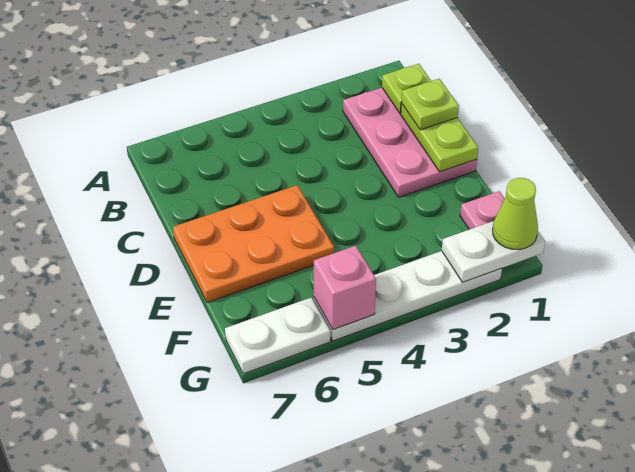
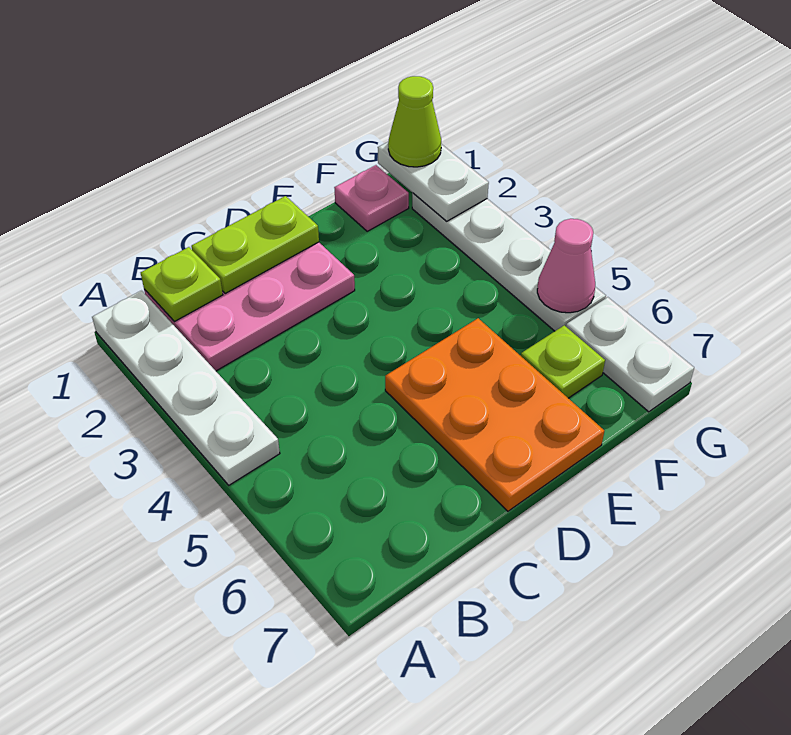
none -> white 1x4 plate [92,291,280,485]
lime 1x1 plate [401,79,459,130] -> lime 1x1 plate moved to [521,325,605,398]
pink 1x1 brick [314,246,376,329] -> pink 1x1 cone [537,219,595,313]

